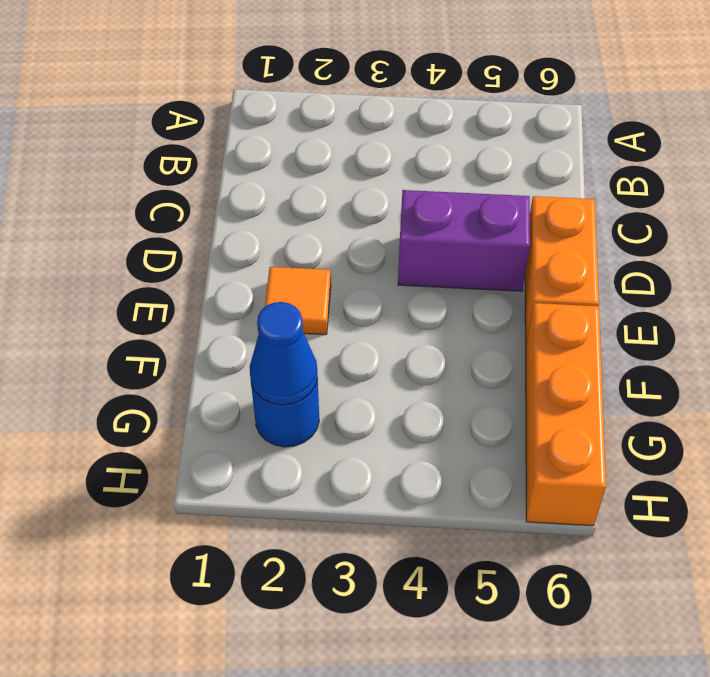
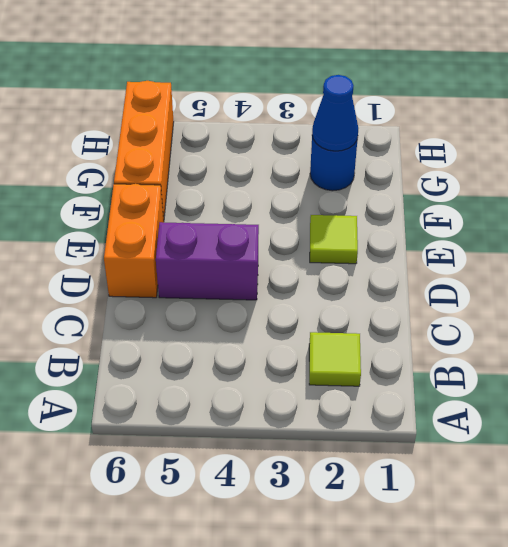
none -> lime 1x1 tile [309,332,361,386]
orange 1x1 tile [265,267,331,335] -> lime 1x1 tile [310,215,358,264]

